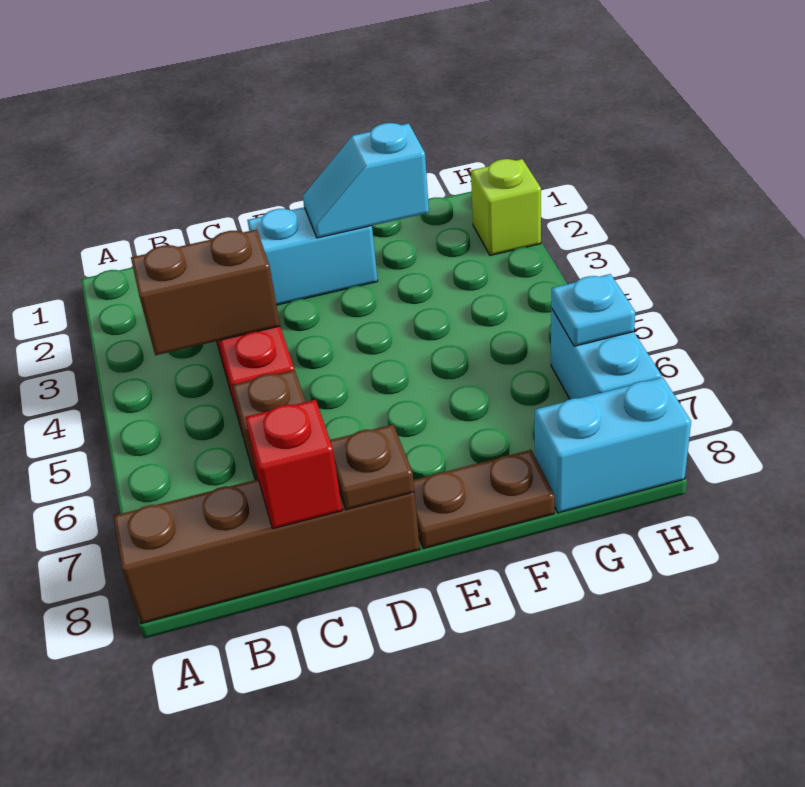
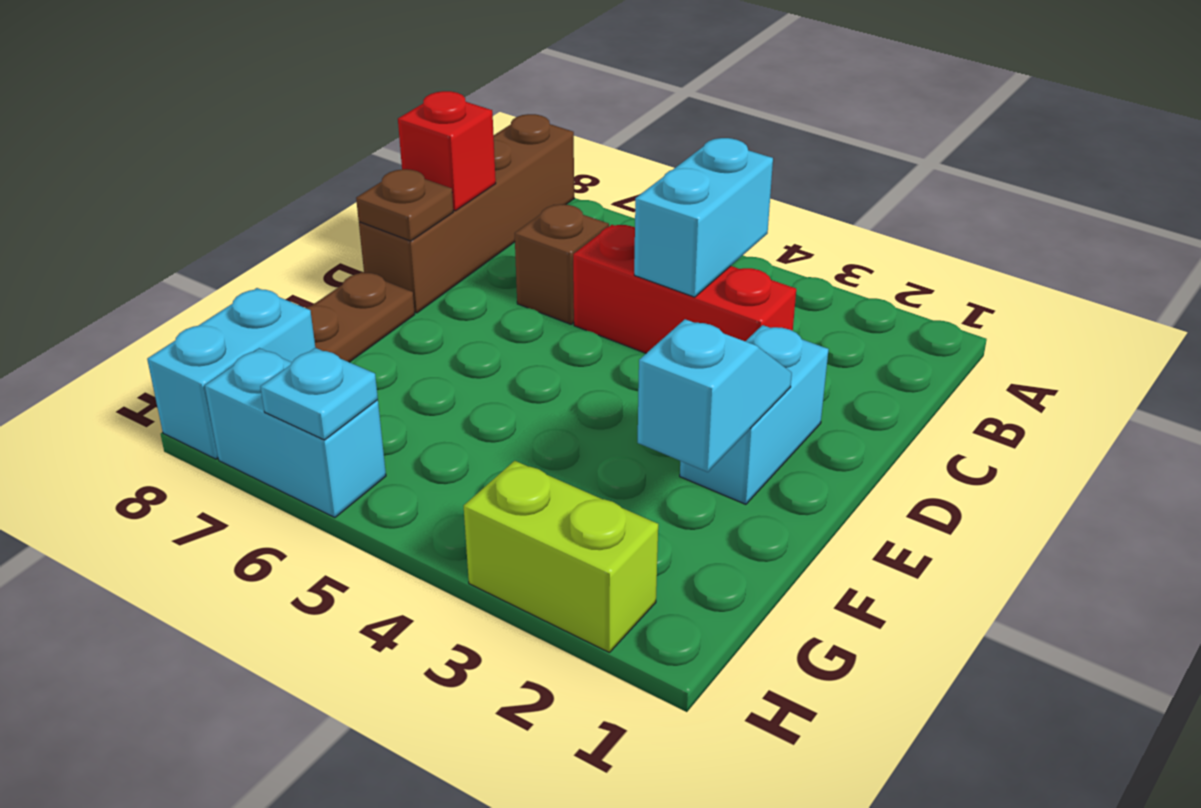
brown 1x2 brick [131,229,280,355] -> cyan 1x2 brick [634,138,773,297]
lime 1x1 brick [471,159,541,256] -> lime 1x2 brick [464,461,658,653]

